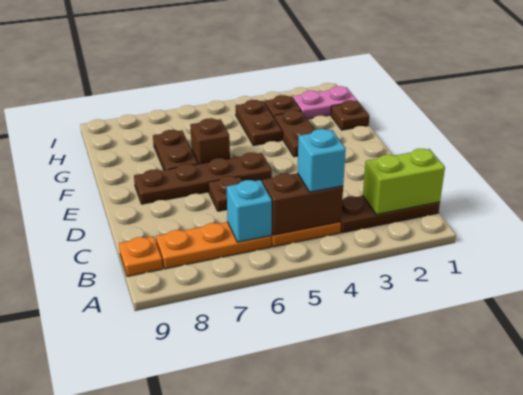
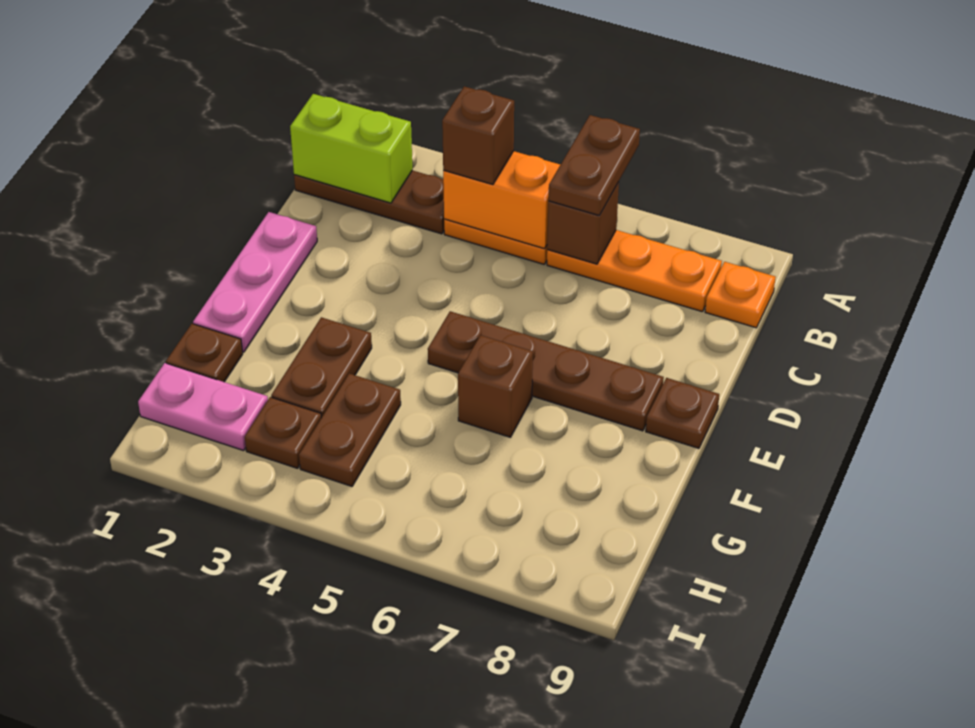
brown 1x2 brick [262,173,343,235] -> orange 1x2 brick [443,151,560,249]
cyan 1x1 brick [297,129,346,192] -> brown 1x1 brick [442,86,514,185]
cyan 1x1 brick [227,180,272,242] -> brown 1x1 brick [547,182,619,264]
none -> pink 1x3 plate [193,212,317,352]
brown 1x1 plate [209,176,242,211] -> brown 1x1 plate moved to [646,378,719,448]
brown 1x2 plate [153,130,198,170] -> brown 1x2 plate moved to [548,115,640,215]

